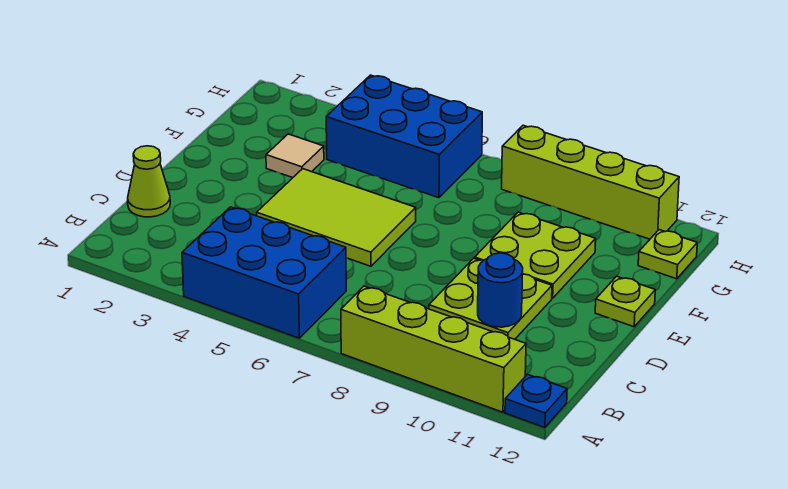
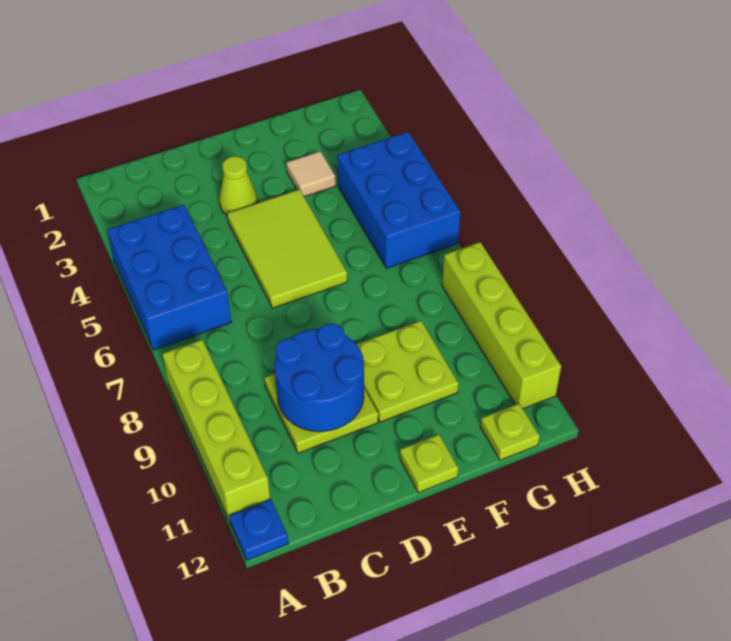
lime 1x1 cone [128,146,170,217] -> lime 1x1 cone moved to [219,156,257,214]
blue 1x1 round brick [478,253,523,327] -> blue 2x2 round brick [275,324,364,432]

